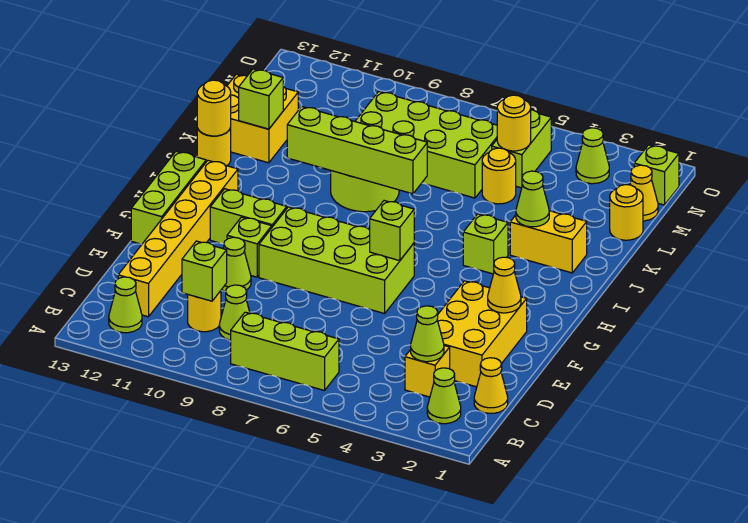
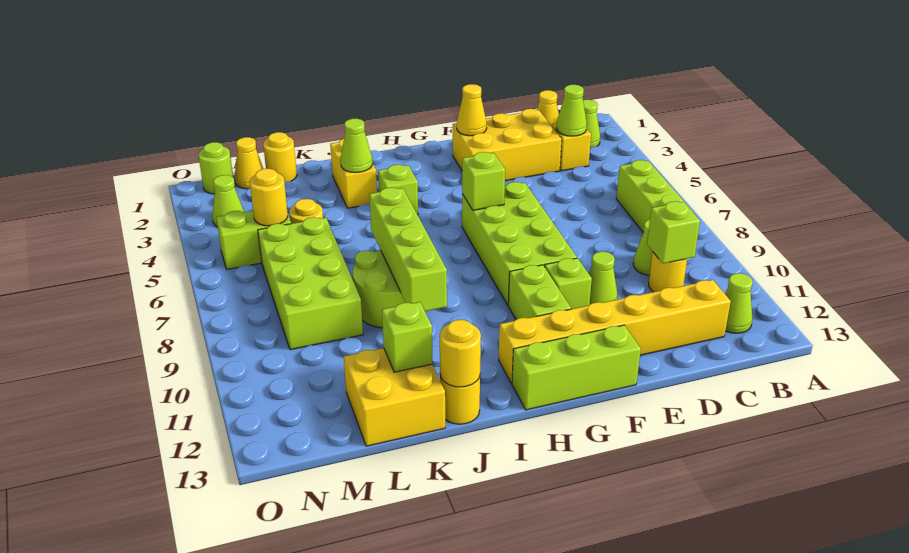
lime 1x1 brick [634,145,679,205] -> lime 1x1 round brick [199,142,233,194]

